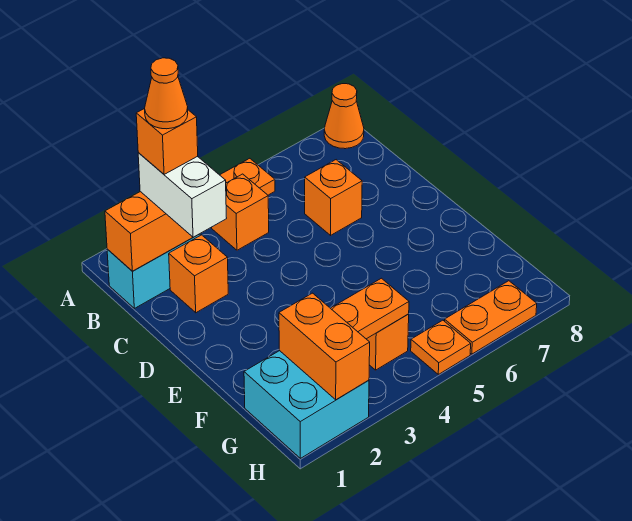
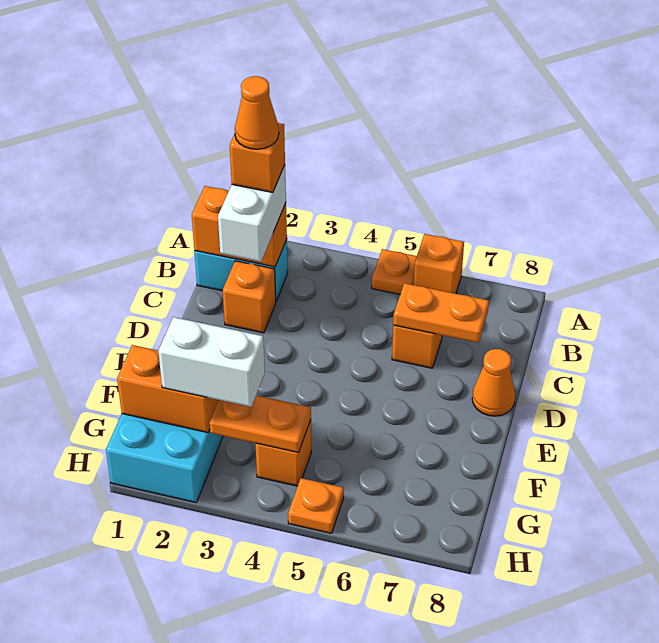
orange 1x1 cone [324,84,364,149] -> orange 1x1 cone moved to [472,349,515,416]
orange 1x1 brick [212,174,269,250] -> orange 1x1 brick moved to [414,234,464,294]
orange 1x2 brick [279,293,370,400] -> orange 1x2 brick turned to [117,345,218,432]
none -> white 1x2 brick [158,317,265,407]
orange 1x2 plate [445,281,537,354] -> orange 1x2 plate moved to [393,283,489,343]

